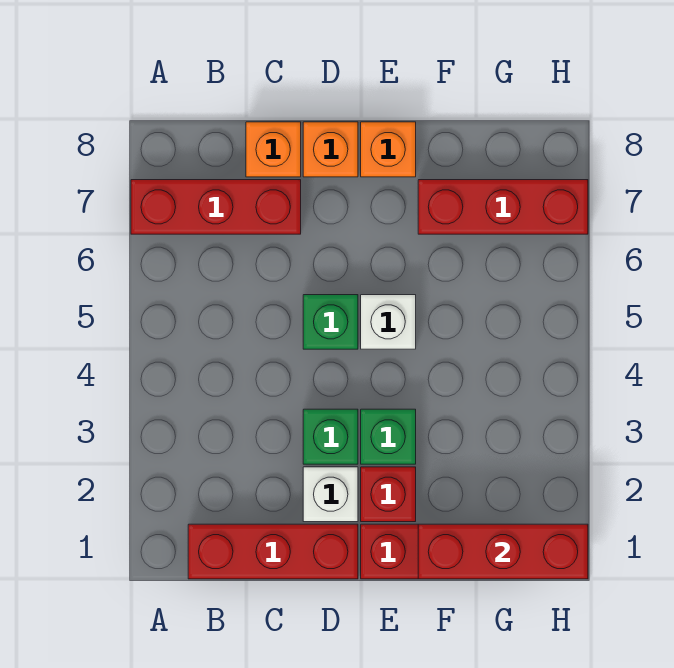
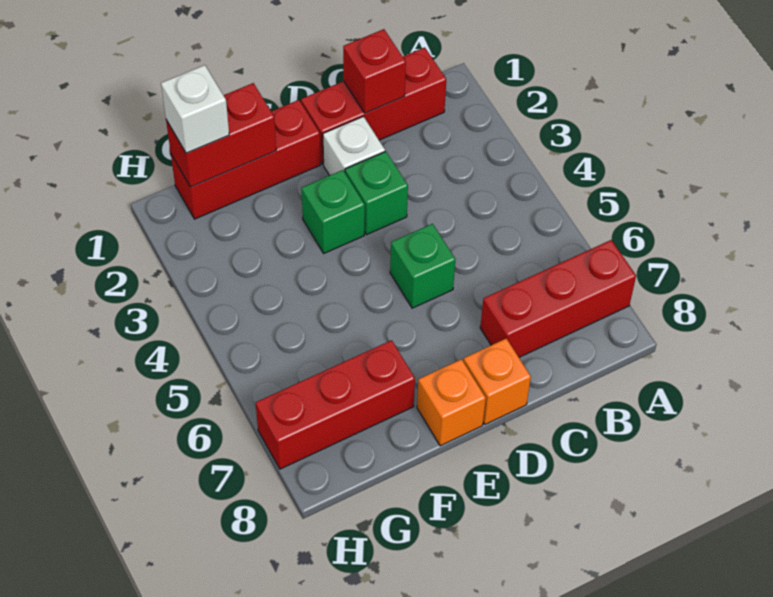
orange 1x1 brick [246,122,301,177] -> none
red 1x1 brick [361,467,416,522] -> red 1x1 brick moved to [343,29,406,113]
white 1x1 brick [361,295,416,349] -> white 1x1 brick moved to [161,65,229,153]
red 1x3 brick [418,524,588,579] -> red 1x2 brick [166,83,276,187]

